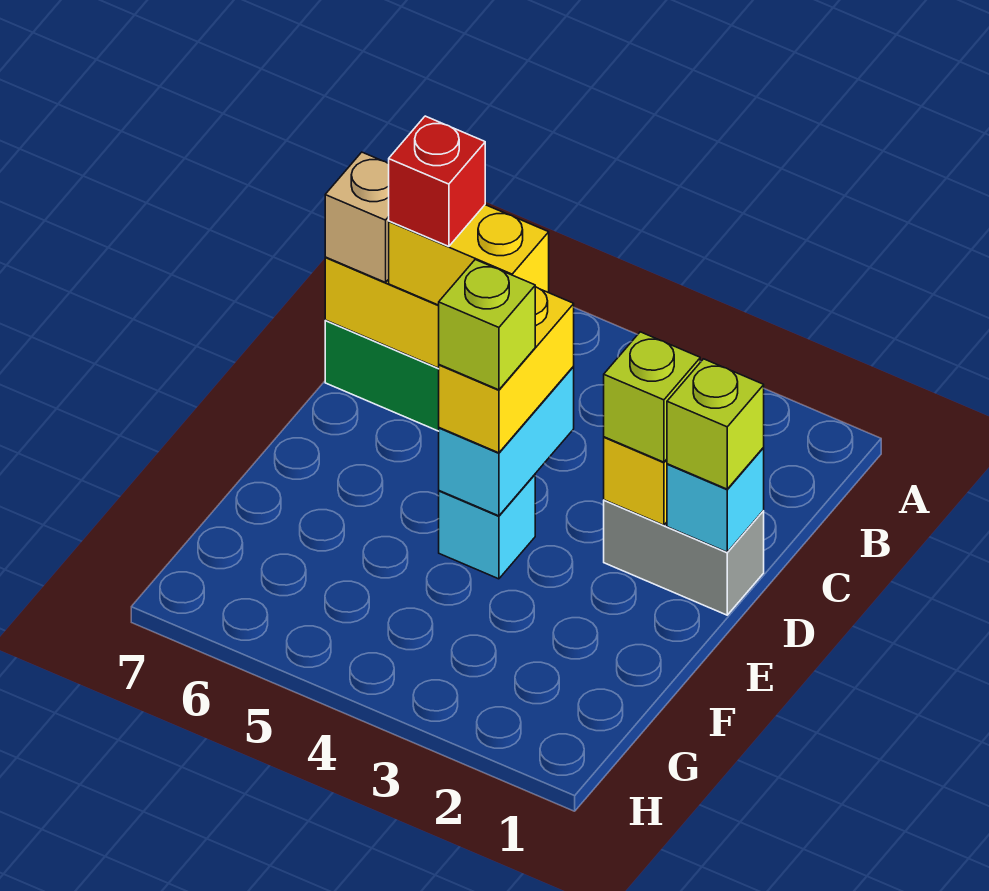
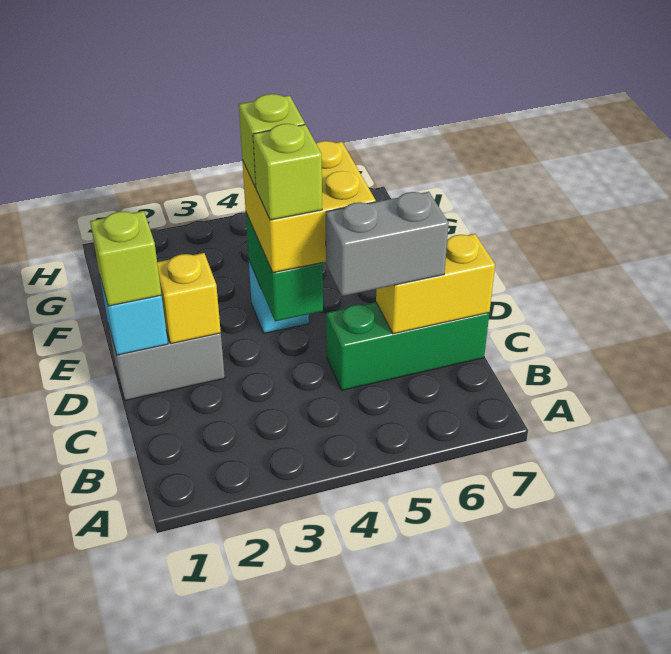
yellow 1x2 brick [389,205,549,305] -> grey 1x2 brick [326,192,449,296]
red 1x1 brick [388,116,485,246] -> none
tan 1x1 brick [325,152,389,282] -> none
lime 1x1 brick [604,332,700,462] -> lime 1x1 brick moved to [253,124,322,220]
cyan 1x2 brick [439,367,574,516] -> green 1x2 brick [246,213,323,321]
yellow 1x2 brick [439,287,574,453] -> yellow 2x2 brick [242,141,376,273]

